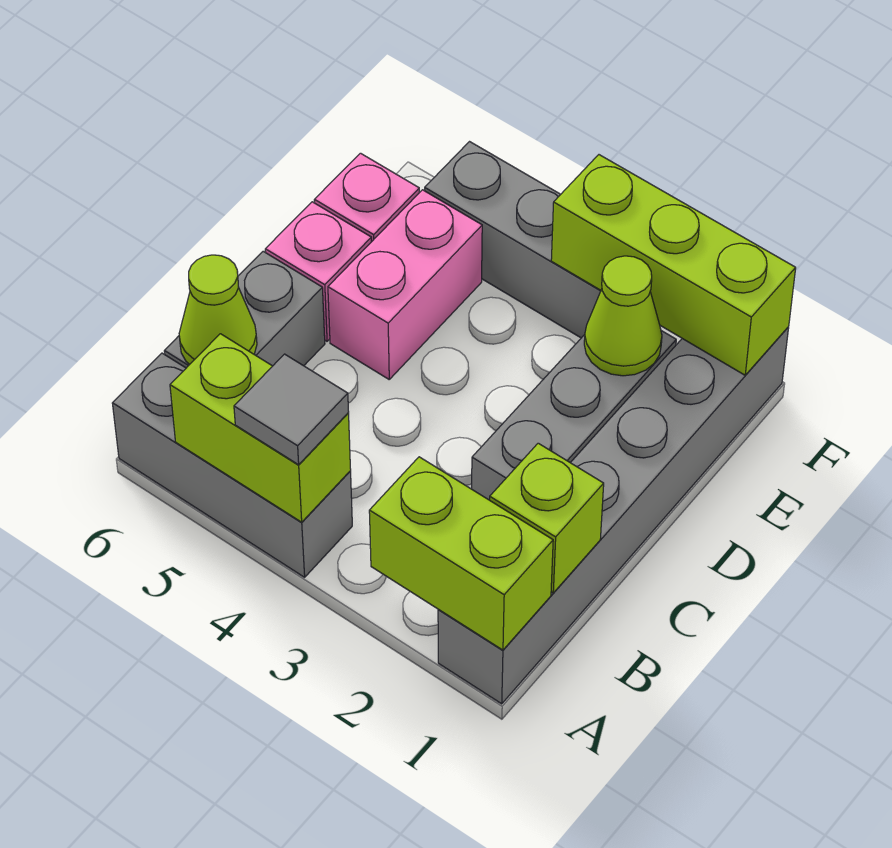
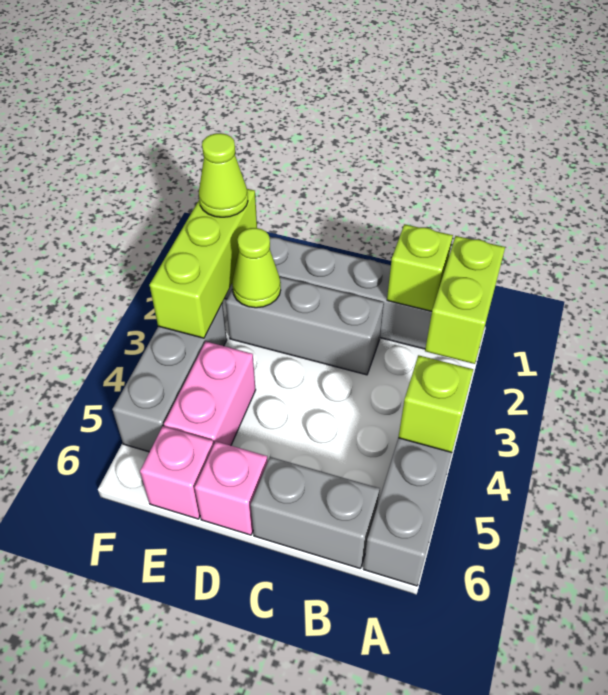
lime 1x2 brick [170,334,351,522] -> lime 1x1 brick [398,355,473,452]
grey 1x1 tile [234,354,349,465] -> none
lime 1x1 cone [179,255,257,364] -> lime 1x1 cone moved to [199,133,248,217]
pink 1x2 brick [328,190,482,379] -> pink 1x2 brick turned to [164,342,256,446]

